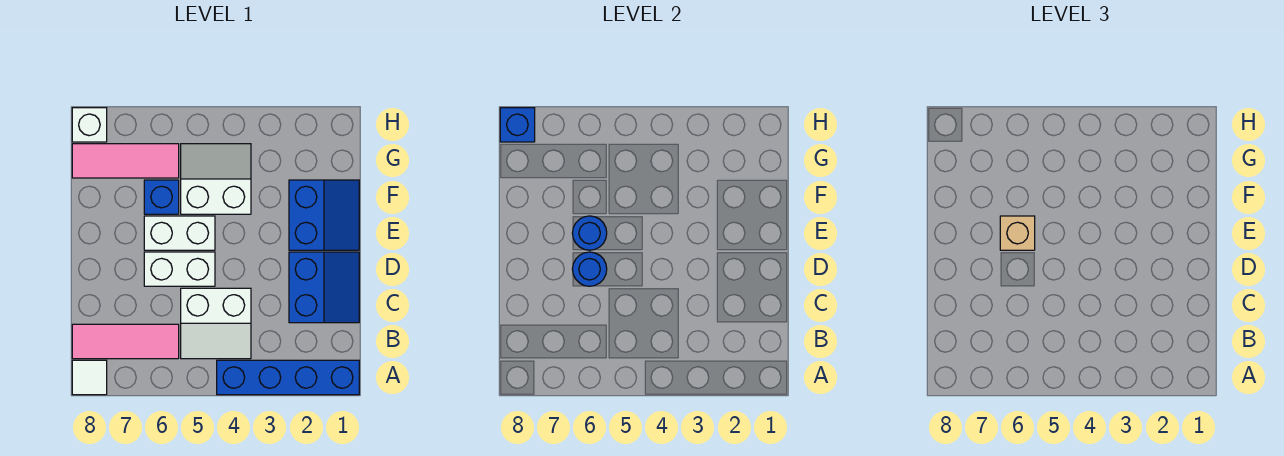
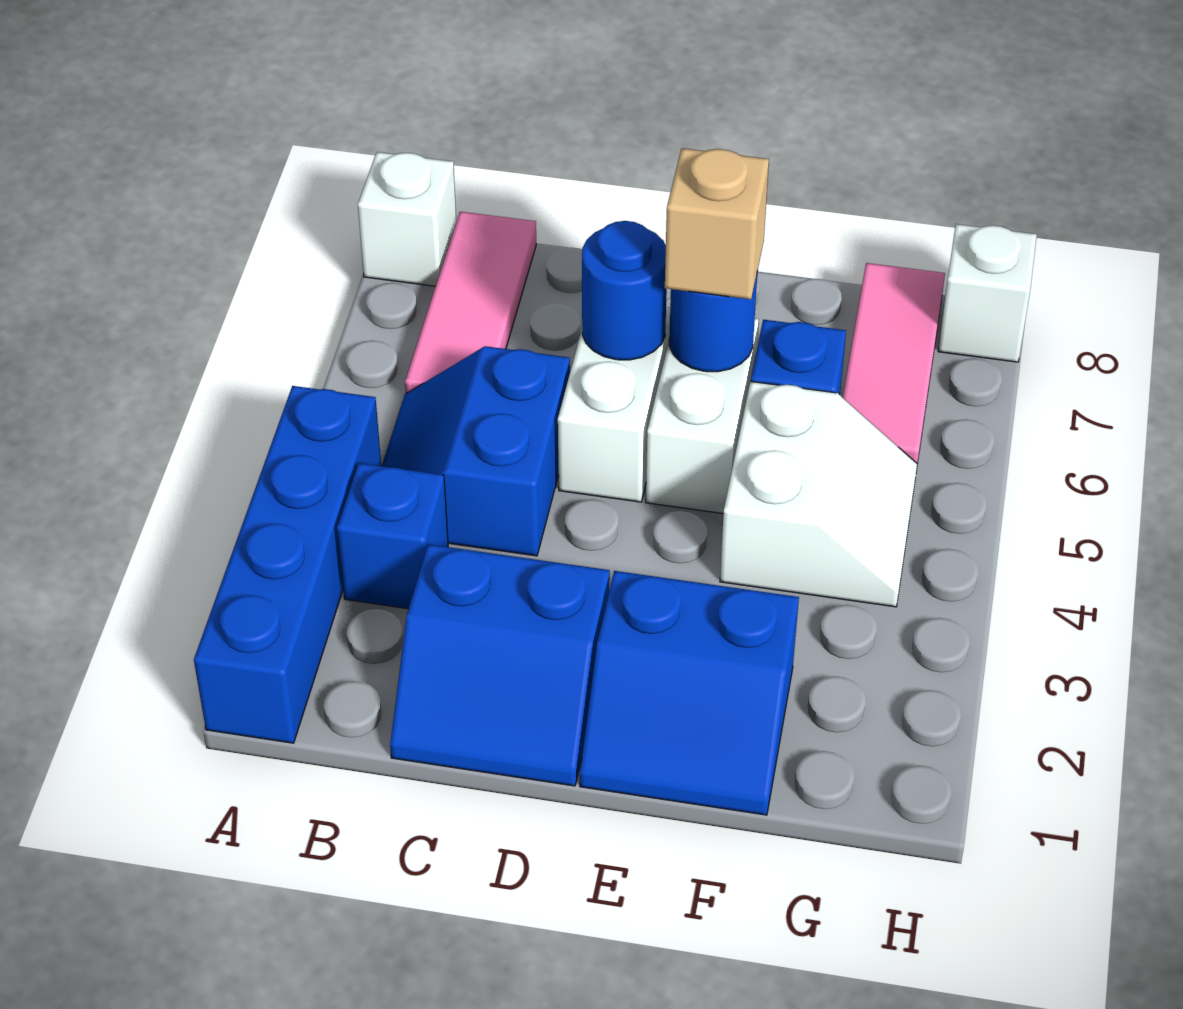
white 1x1 tile [72,360,107,395] -> white 1x1 brick [358,152,456,286]
white 2x2 slope [181,288,251,359] -> blue 2x2 slope [382,346,570,556]
blue 1x1 brick [500,108,535,142] -> blue 1x1 brick moved to [337,463,448,609]

